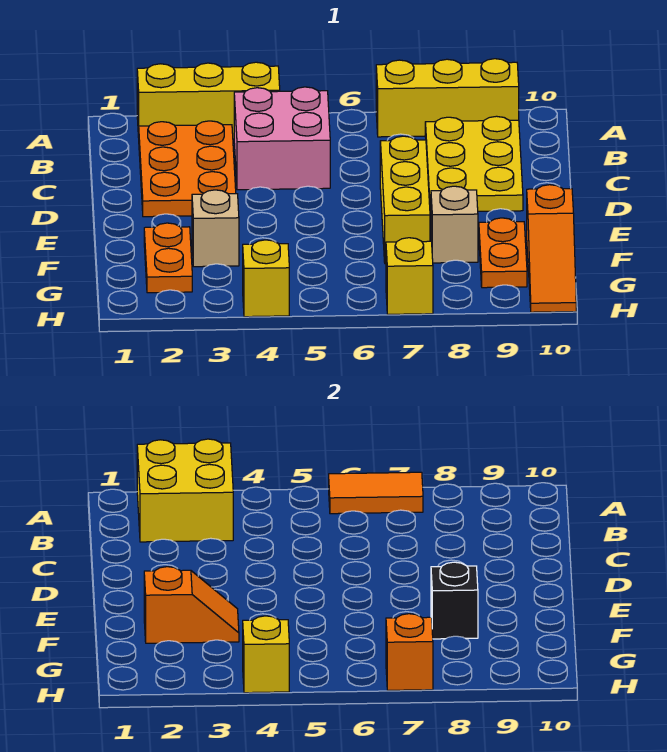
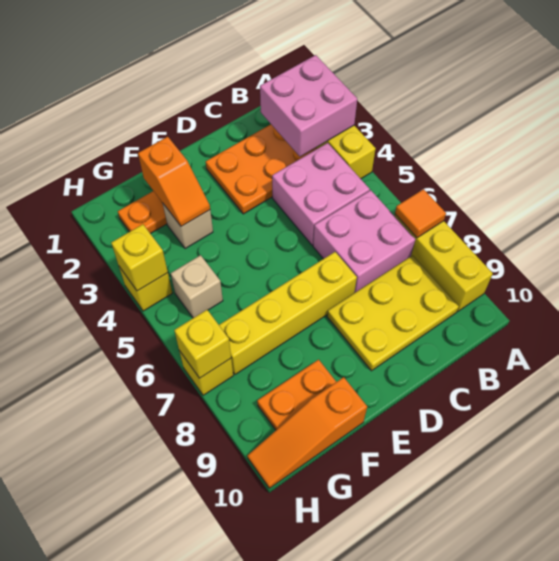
yellow 2x2 brick [137,439,233,542] -> pink 2x2 brick [260,55,357,157]
orange 1x2 tile [329,472,423,514] -> orange 1x1 tile [395,189,446,238]
none -> pink 2x2 brick [313,190,415,293]
yellow 1x3 brick [380,136,430,264] -> yellow 1x4 brick [219,252,357,374]
tan 1x1 brick [431,186,478,263] -> tan 1x1 brick moved to [171,255,223,318]
black 1x1 brick [431,562,478,639] -> none
orange 1x1 brick [386,614,433,690] -> yellow 1x1 brick [174,310,231,378]

